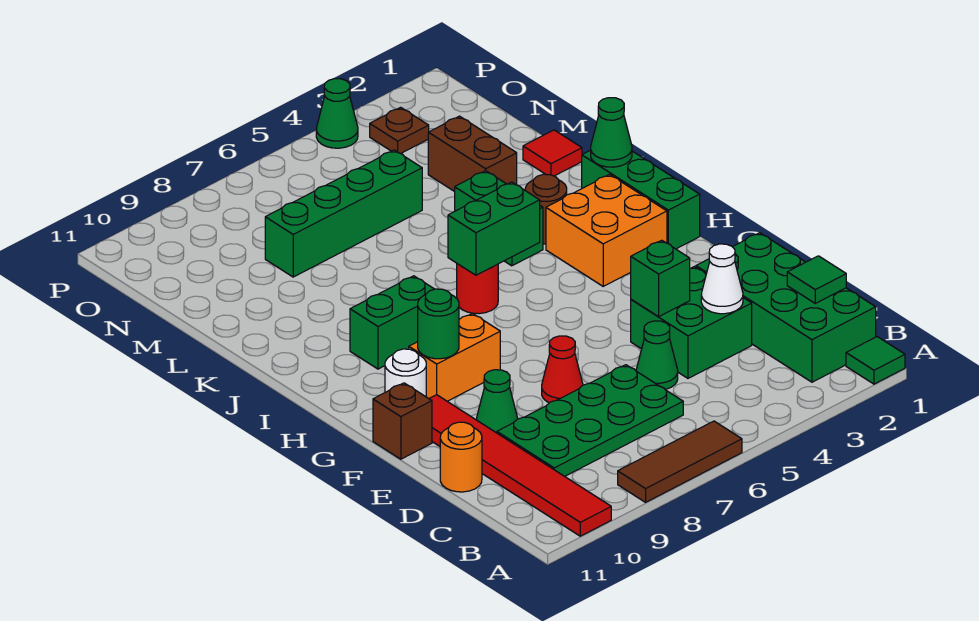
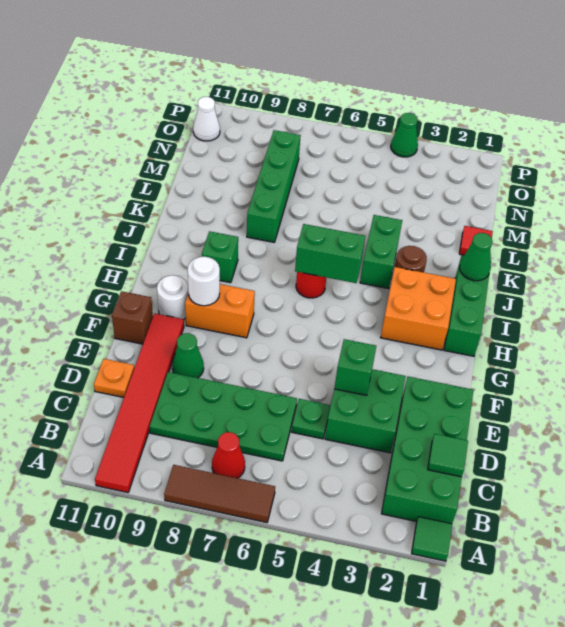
white 1x1 cone [701,244,743,314] -> white 1x1 cone moved to [193,97,220,141]
green 1x1 cone [636,321,678,390] -> green 1x1 plate [292,399,330,439]
orange 1x1 round brick [440,422,482,492] -> orange 1x1 plate [94,359,134,397]
red 1x1 cone [542,336,583,403] -> red 1x1 cone moved to [212,432,245,478]
green 1x1 round brick [418,289,459,359] -> white 1x1 round brick [188,257,220,306]
green 1x2 brick [350,276,434,369] -> green 1x1 brick [202,231,238,283]
brown 1x2 brick [428,116,517,192] -> none
green 1x4 brick [265,150,422,277] -> green 1x4 brick turned to [247,130,301,242]
brown 1x1 plate [370,107,429,154] -> none

